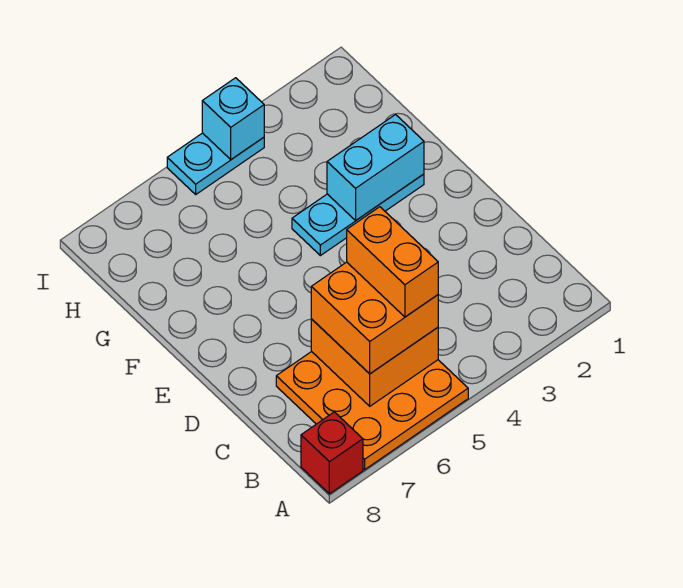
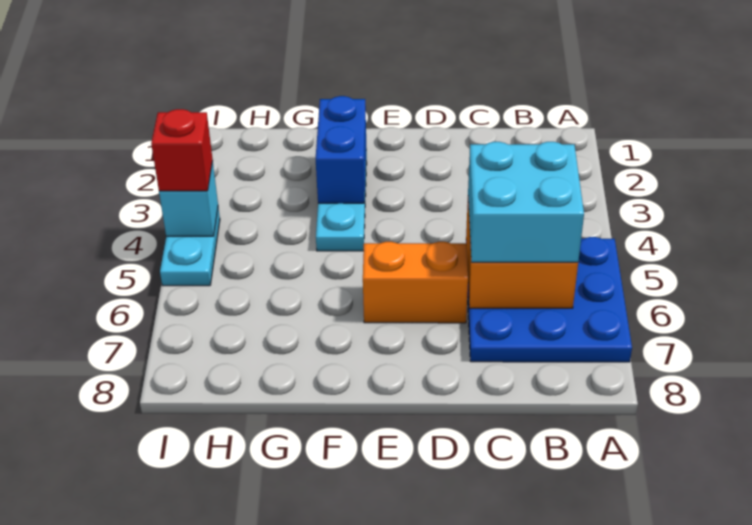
orange 3x3 plate [276,352,468,470] -> blue 3x3 plate [467,237,632,362]
red 1x1 brick [301,412,363,494] -> red 1x1 brick moved to [151,109,213,191]
orange 2x2 brick [311,262,438,374] -> cyan 2x2 brick [468,142,584,262]
orange 1x2 brick [347,207,438,317] -> orange 1x2 brick moved to [363,242,468,323]
cyan 1x2 brick [327,115,424,220] -> blue 1x2 brick [316,96,366,203]

